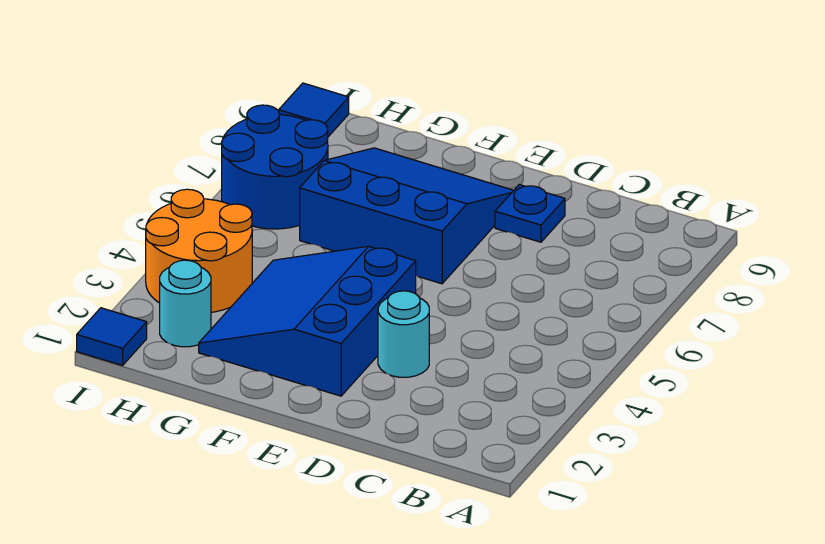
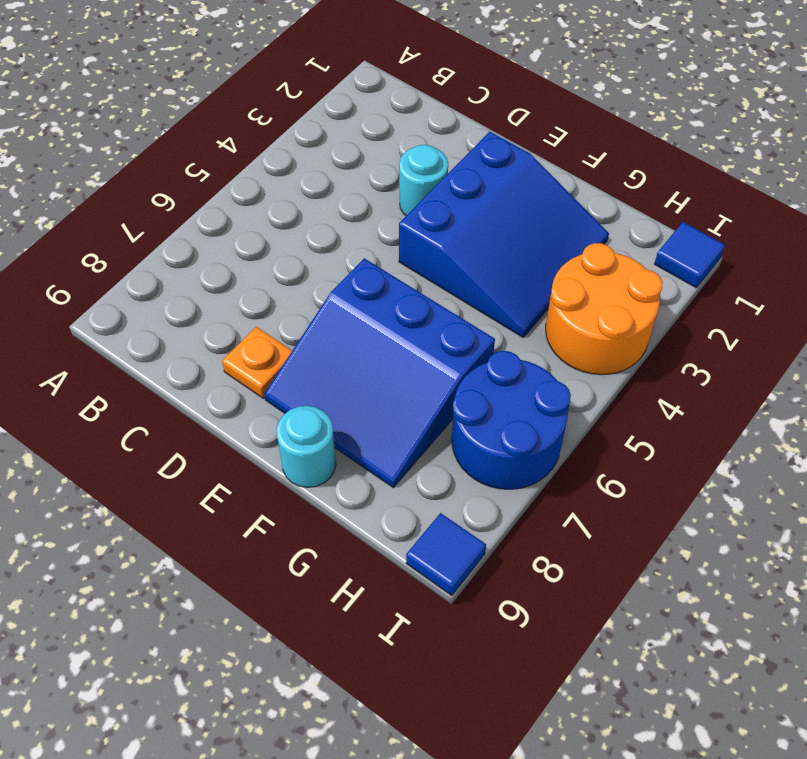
blue 1x1 plate [495,185,565,242] -> orange 1x1 plate [222,327,292,398]
cyan 1x1 round brick [160,260,211,347] -> cyan 1x1 round brick moved to [277,406,336,488]

